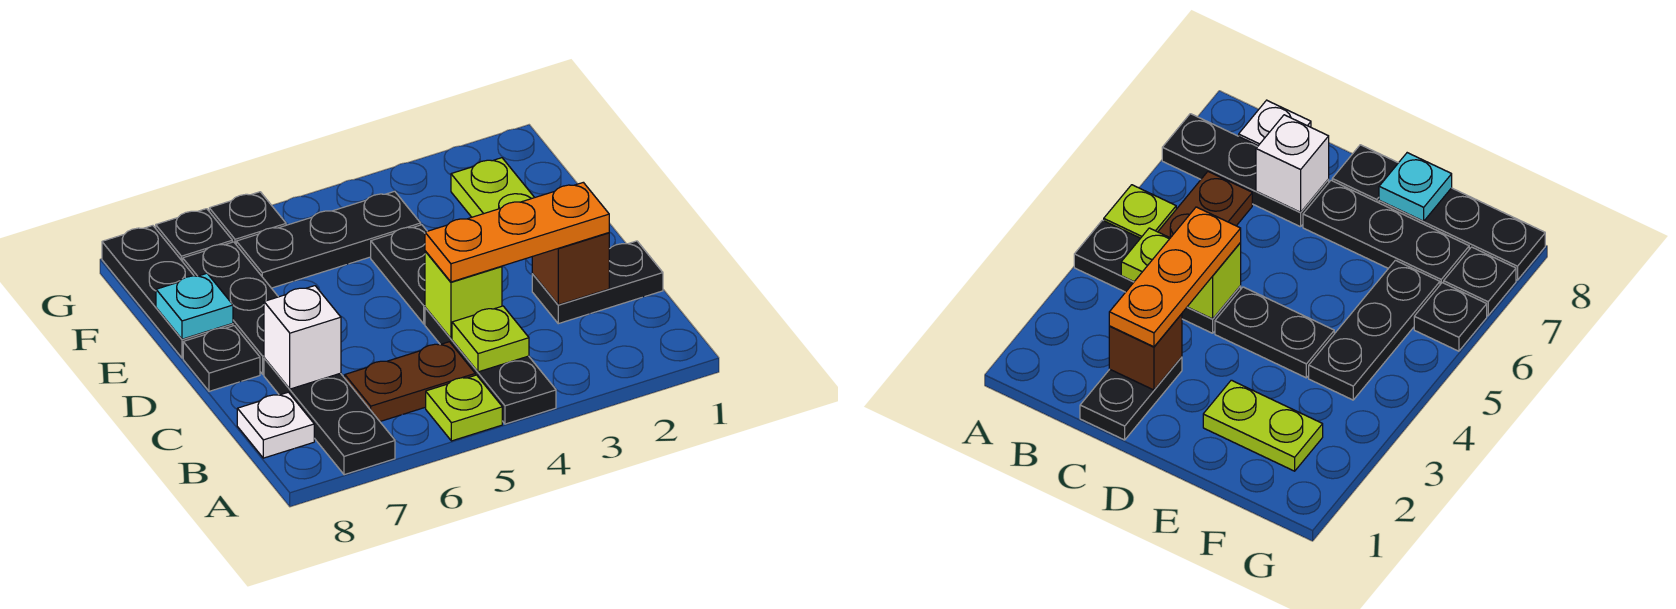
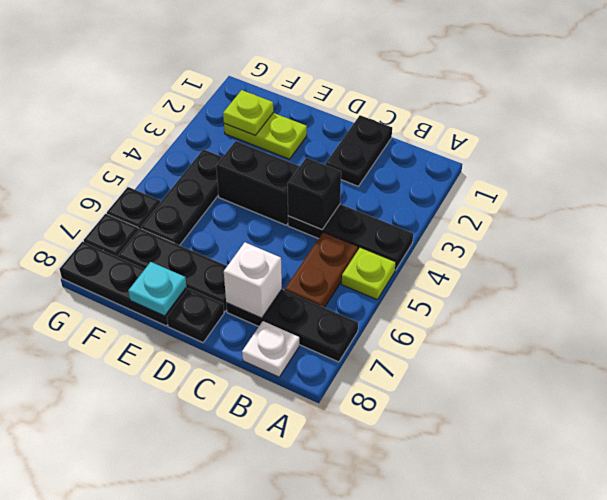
lime 1x1 plate [452,306,529,372] -> lime 1x1 plate moved to [223,90,273,135]
brown 1x1 brick [532,233,610,305] -> none
orange 1x3 plate [425,182,609,282] -> none
lime 1x1 brick [425,251,502,338] -> black 1x1 brick [288,158,341,230]
black 1x2 plate [371,225,427,324] -> black 1x2 brick [216,141,300,225]

